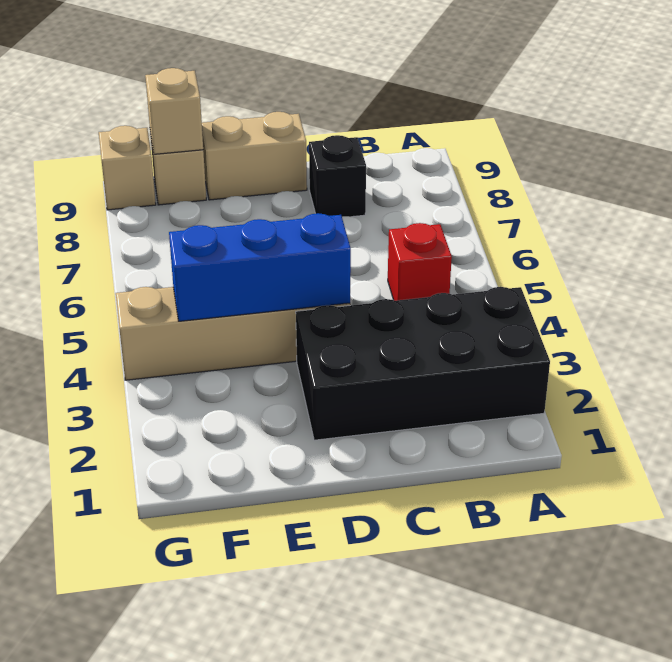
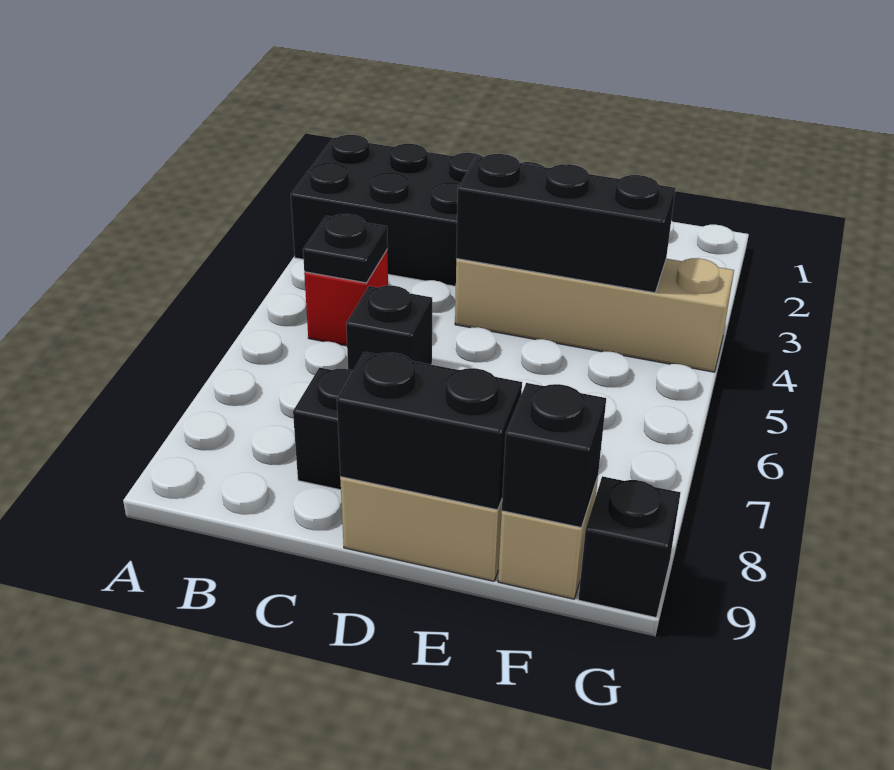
none -> black 1x1 plate [303,214,388,283]
none -> black 1x1 brick [346,286,432,370]
blue 1x3 brick [169,213,351,321] -> black 1x3 brick [456,154,675,293]
none -> black 1x2 brick [337,352,522,510]
tan 1x1 brick [145,68,203,154] -> black 1x1 brick [502,383,606,528]
tan 1x1 brick [99,126,156,210] -> black 1x1 brick [578,476,681,617]

